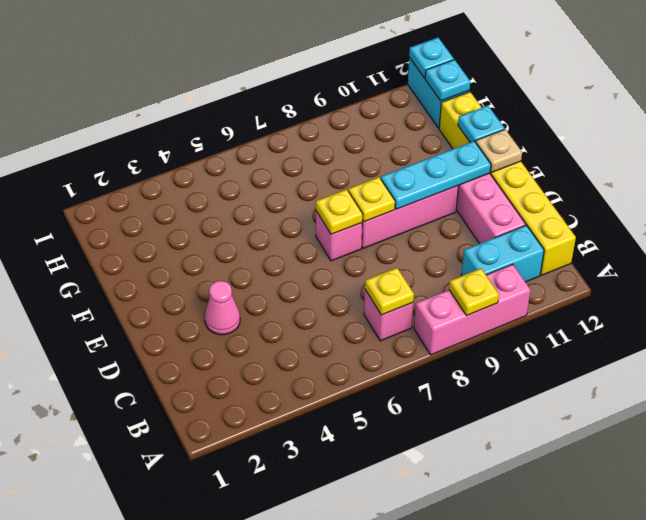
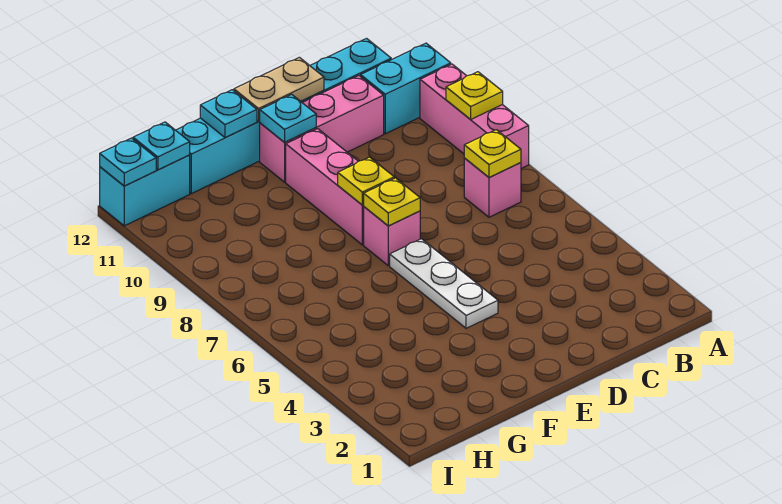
cyan 1x2 brick [461,225,544,282] -> cyan 1x2 brick turned to [361,43,451,134]
yellow 1x6 brick [439,92,576,275] -> cyan 1x6 brick [176,39,391,194]
pink 1x1 cone [205,281,240,335] -> none
none -> white 1x3 plate [390,239,498,328]
cyan 1x3 plate [381,141,491,209] -> cyan 1x1 plate [260,94,316,142]
tan 1x1 plate [476,129,522,172] -> tan 1x2 plate [234,57,324,121]

